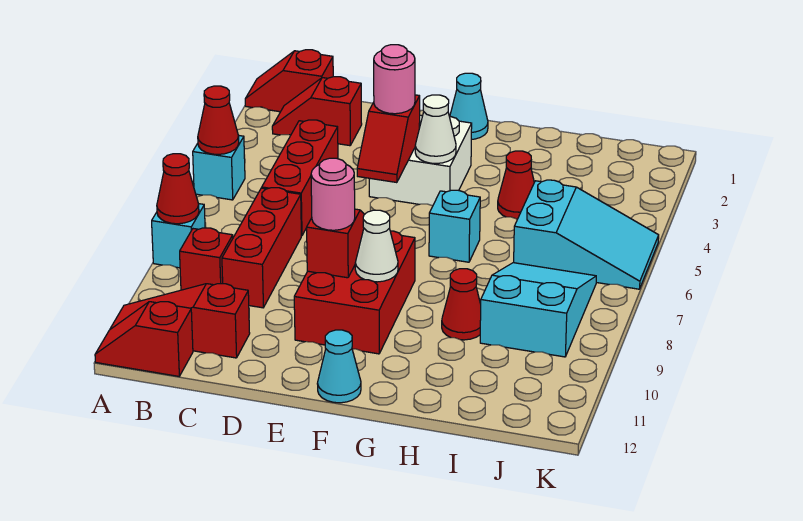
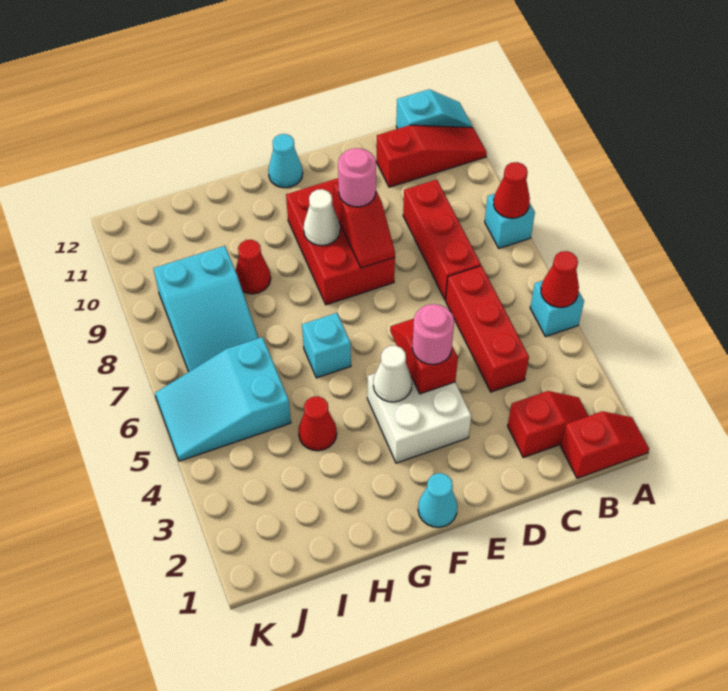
red 1x2 slope [95,302,193,376] -> cyan 1x2 slope [396,89,473,129]
red 1x1 brick [180,228,233,290] -> none

